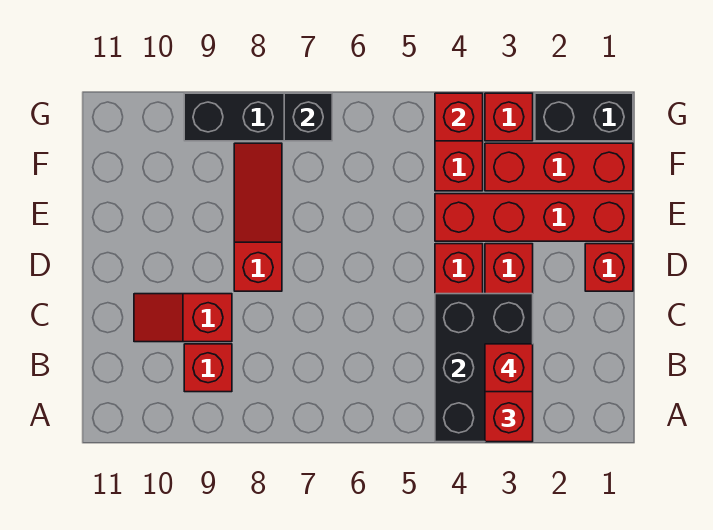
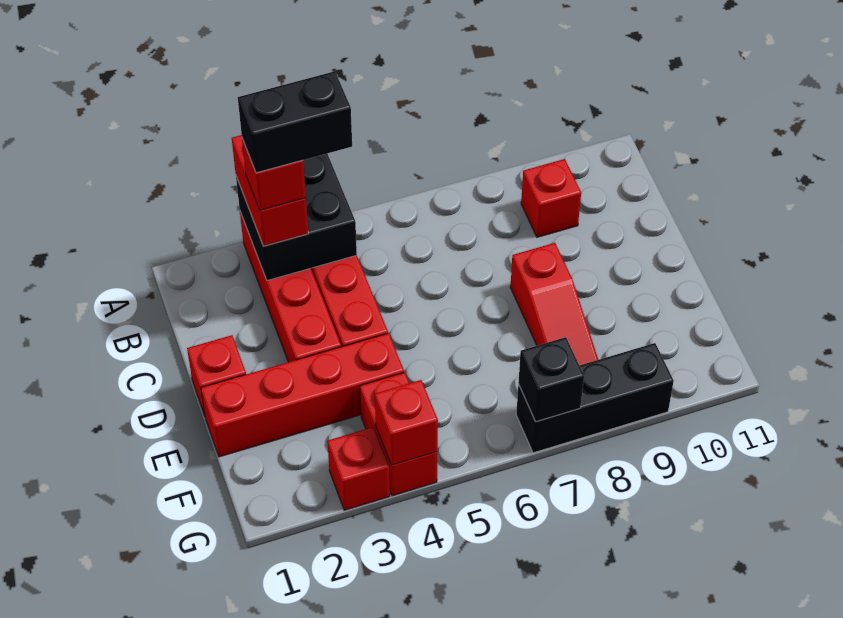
black 2x3 brick [435,294,533,442] -> black 2x2 brick [236,154,357,281]
red 1x2 slope [134,294,232,342] -> none
red 1x3 brick [485,143,633,191] -> none
black 1x2 brick [535,93,633,141] -> black 1x2 brick moved to [238,71,352,173]

